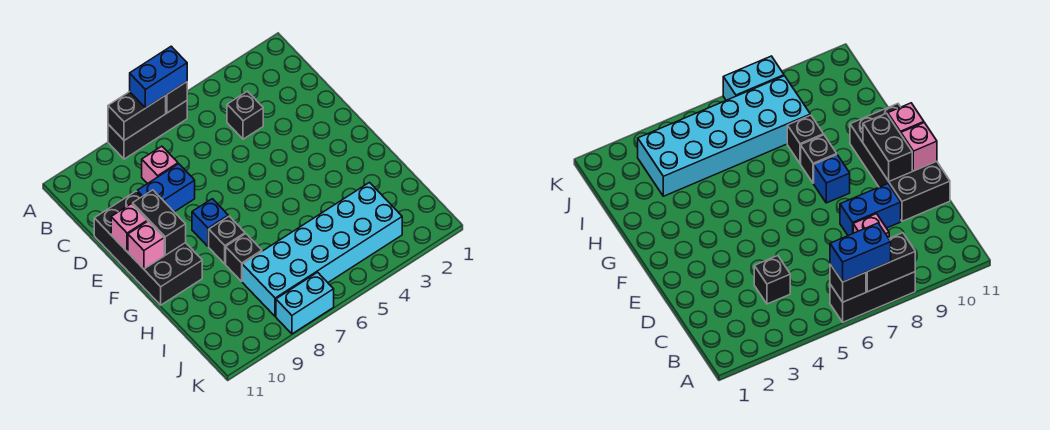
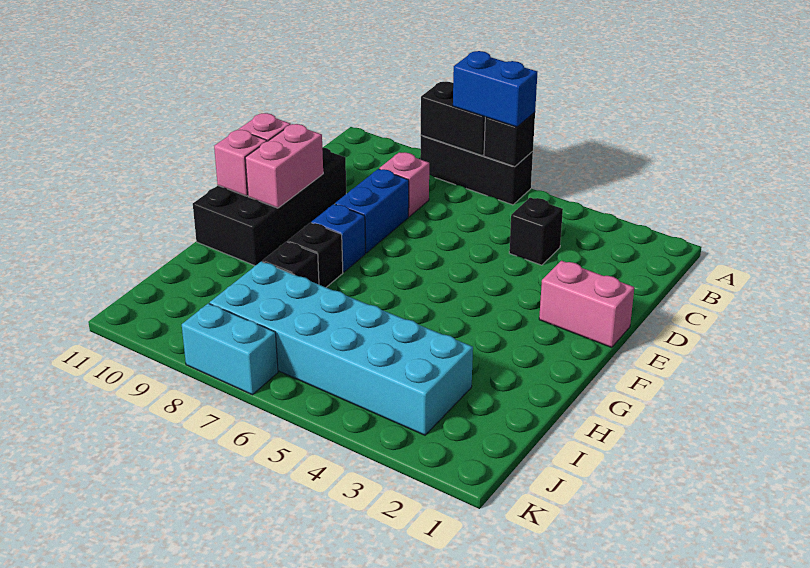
blue 1x2 brick [137,164,195,212] -> blue 1x2 brick turned to [335,169,409,253]
none -> pink 1x2 brick [539,260,634,347]
black 1x2 brick [133,190,186,255] -> pink 1x2 brick [245,124,323,208]

